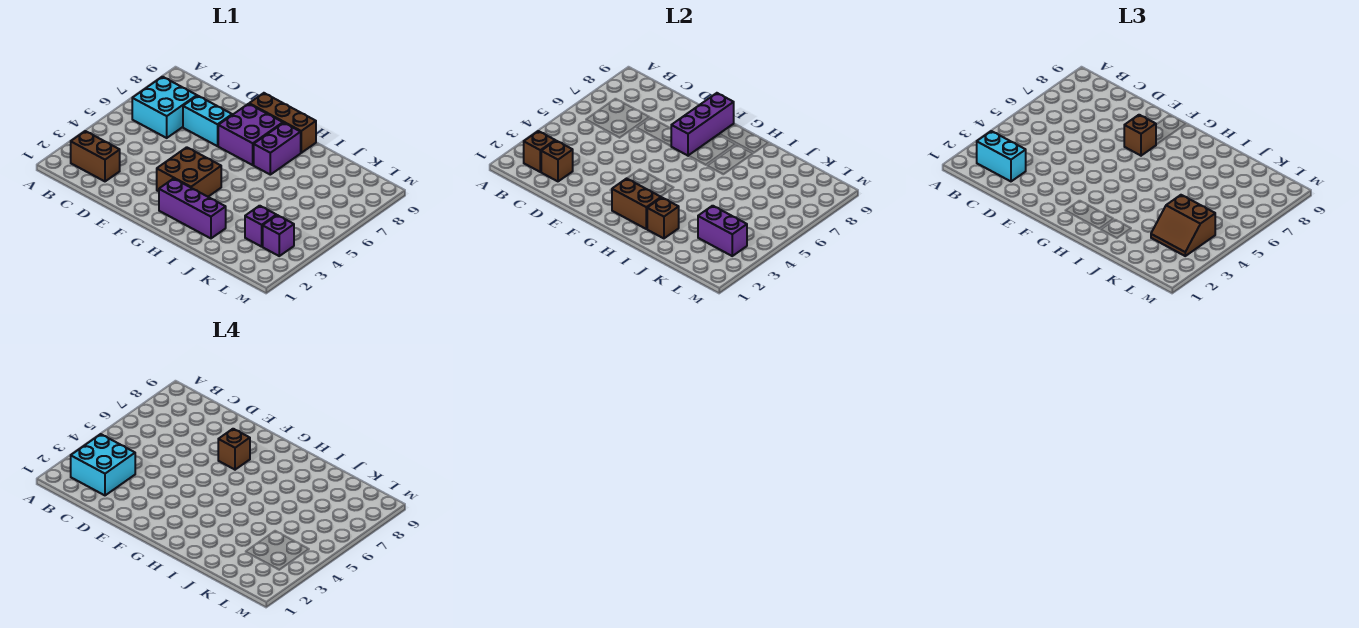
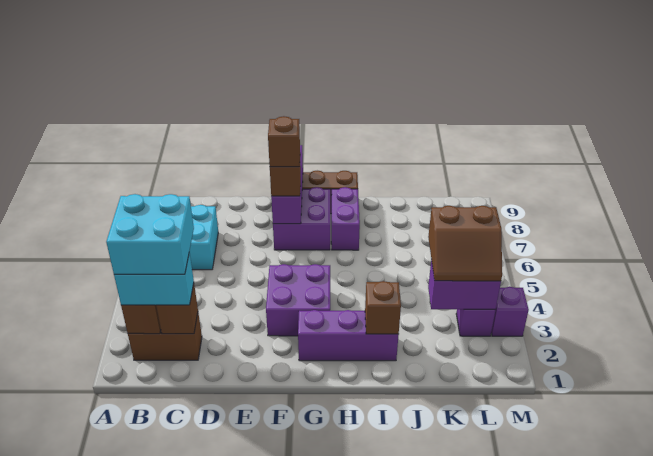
cyan 1x2 brick [183,96,232,146] -> none
brown 2x2 brick [157,147,221,197] -> purple 2x2 brick [266,264,330,336]
brown 1x2 brick [612,178,661,229] -> none
purple 1x1 brick [245,206,276,247] -> purple 1x1 brick moved to [491,287,529,336]

